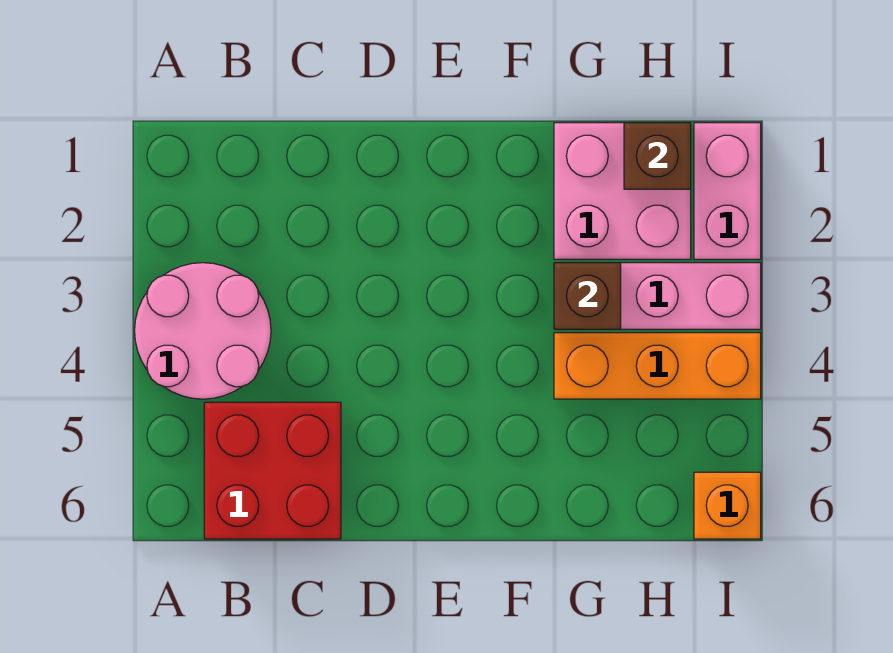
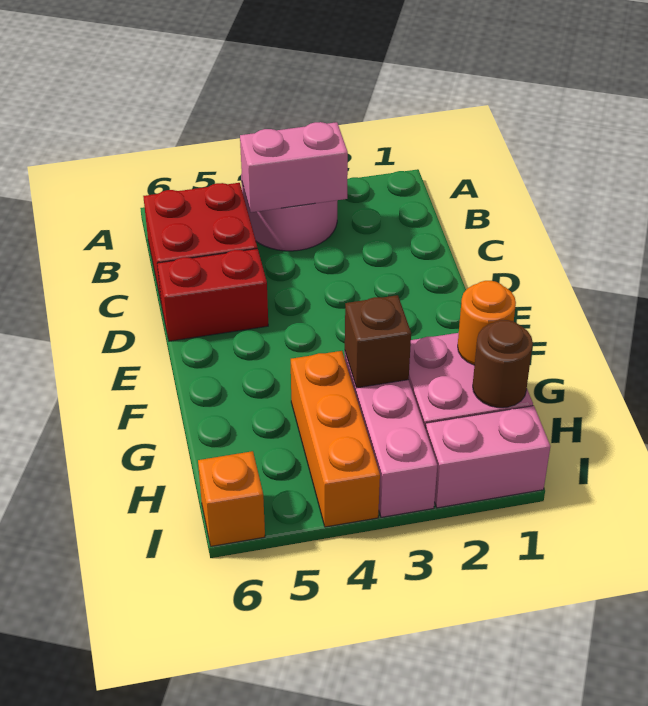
none -> pink 1x2 brick [240,122,348,212]
none -> red 1x2 brick [157,249,268,341]
none -> orange 1x1 round brick [458,281,516,365]
brown 1x1 brick [624,123,691,189] -> brown 1x1 round brick [473,320,533,408]

